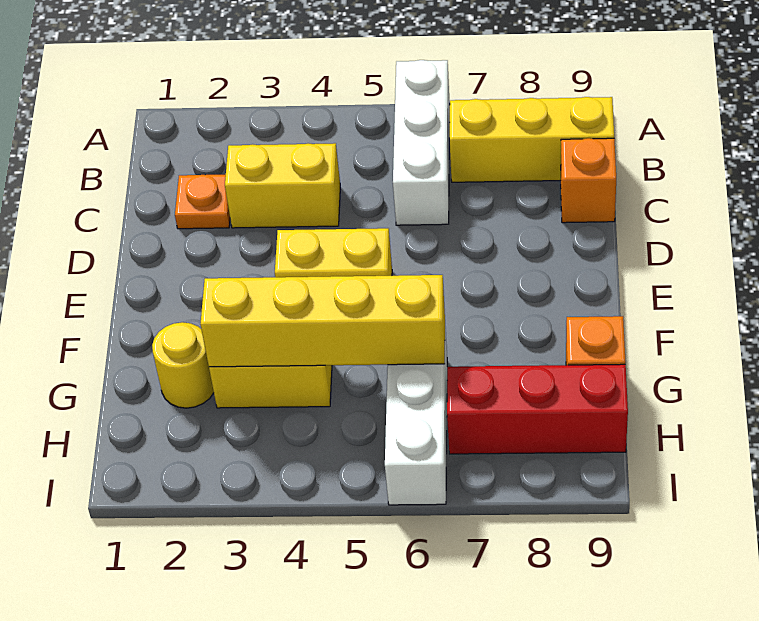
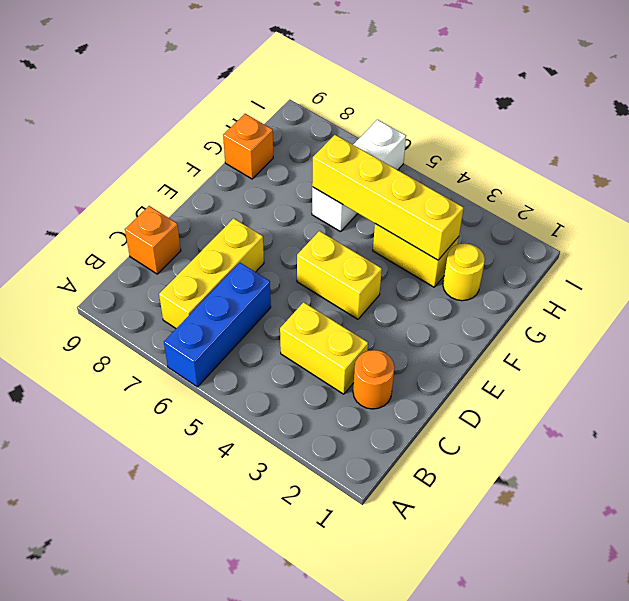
white 1x3 brick [393,60,450,225] -> blue 1x3 brick [164,263,271,387]
yellow 1x3 brick [450,97,614,182] -> yellow 1x3 brick turned to [159,218,264,328]
orange 1x1 plate [175,174,230,229] -> orange 1x1 round brick [353,350,395,409]
red 1x3 brick [447,364,628,454] -> none

